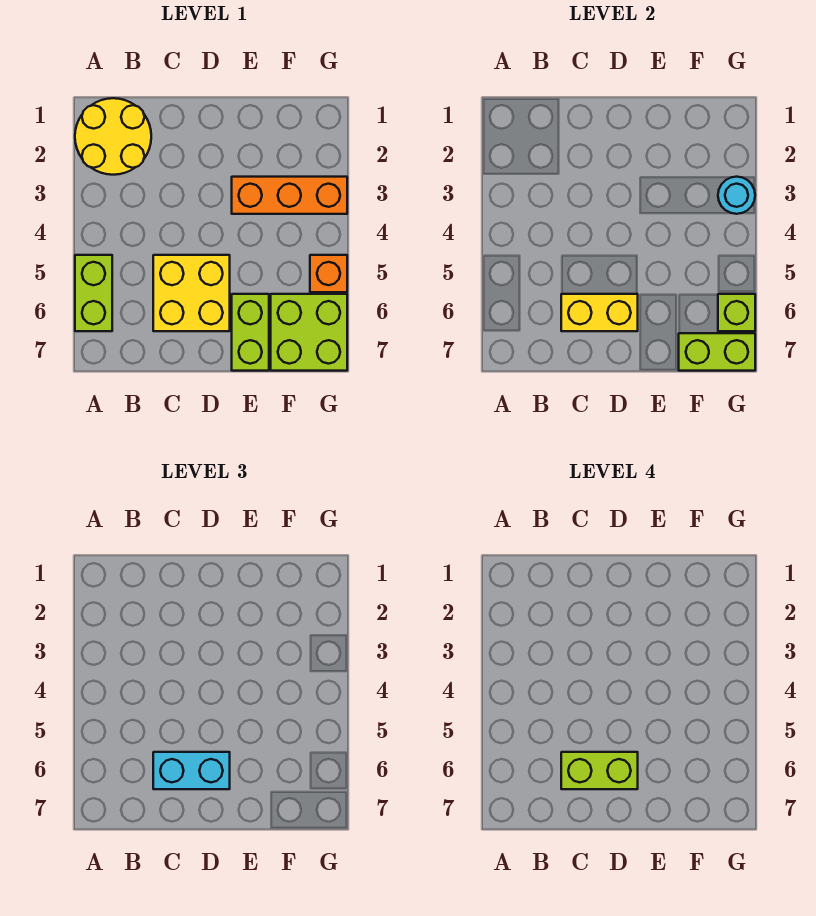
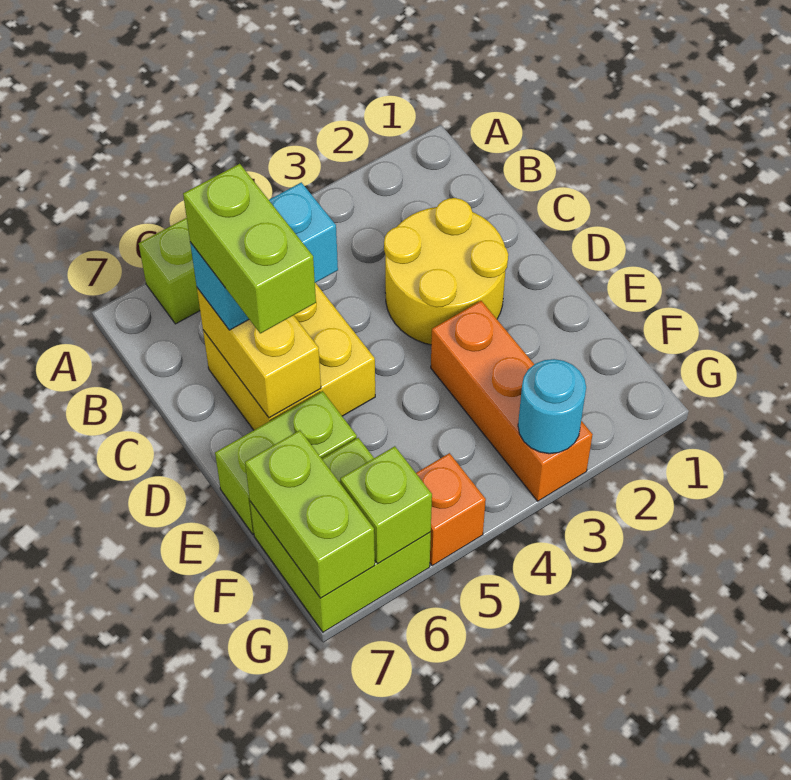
yellow 2x2 round brick [75,98,151,175] -> yellow 2x2 round brick moved to [384,198,508,345]
cyan 1x2 brick [153,752,230,789] -> cyan 1x2 brick turned to [190,182,338,330]

